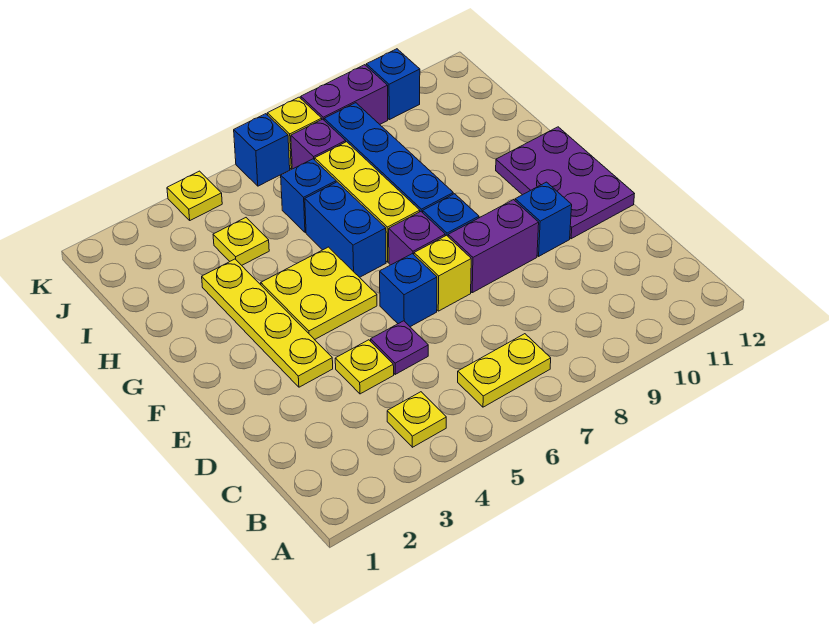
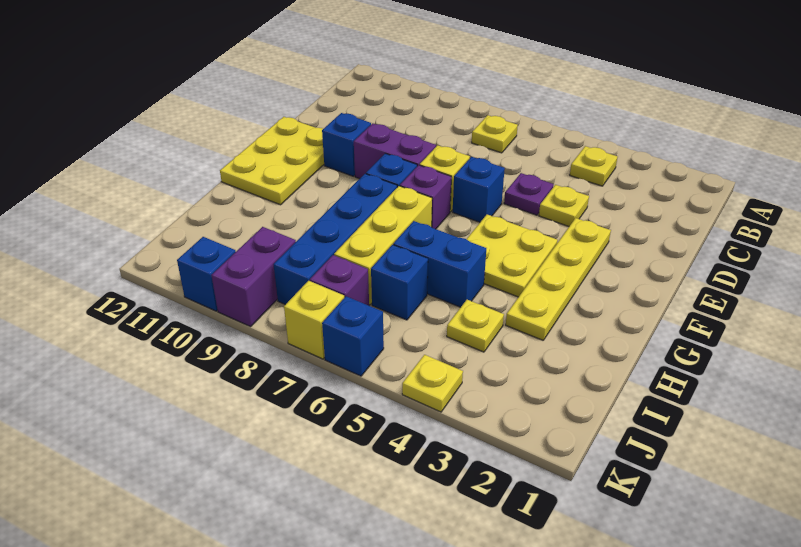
yellow 1x2 plate [458,334,551,407] -> yellow 1x1 plate [472,115,518,153]
purple 2x3 plate [496,127,634,239] -> yellow 2x3 plate [220,117,324,205]
blue 1x2 brick [305,182,386,277] -> blue 1x2 brick turned to [393,221,486,307]
purple 1x2 brick [301,65,388,124] -> purple 1x2 brick turned to [212,227,296,327]

